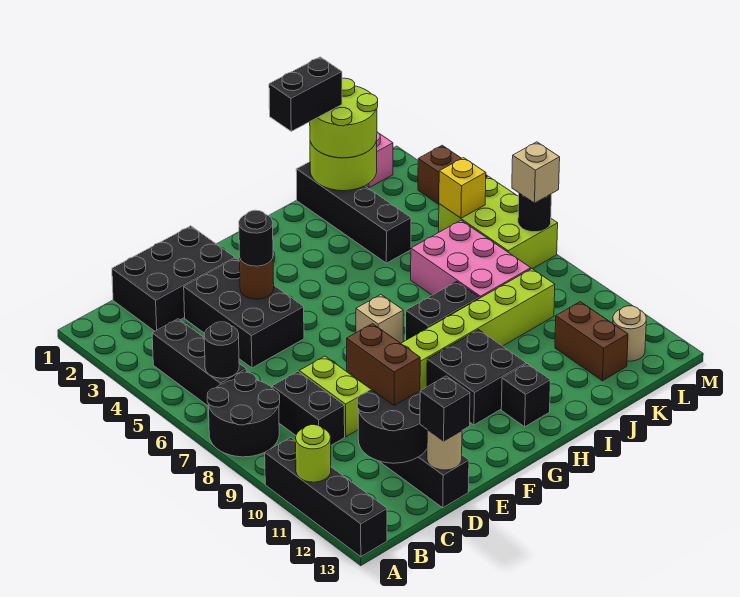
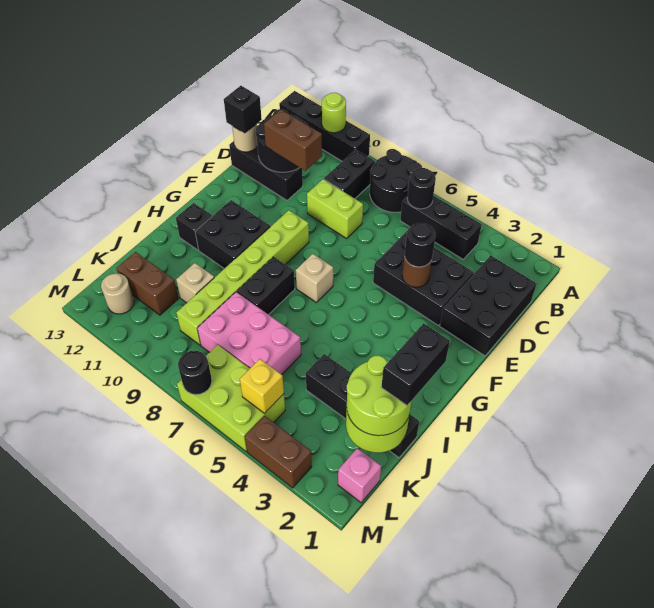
black 1x2 brick [272,372,345,445] -> black 1x2 brick turned to [324,149,375,198]
tan 1x1 brick [512,142,560,203] -> tan 1x1 brick moved to [176,263,214,303]

